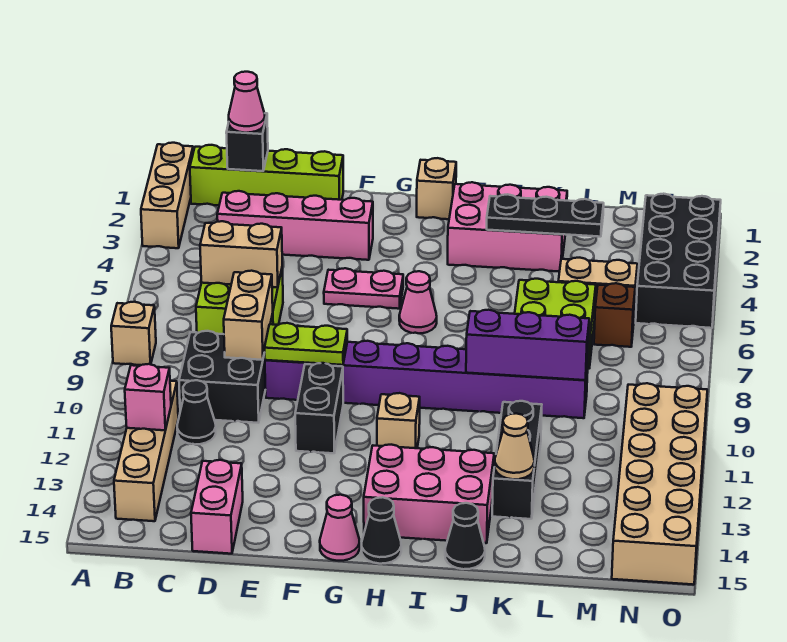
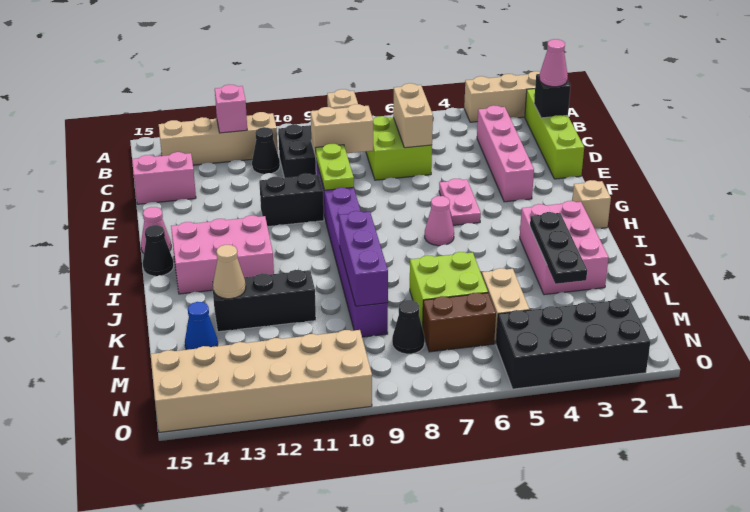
tan 1x1 brick [377,393,420,448] -> none
pink 2x3 brick [364,445,494,543] -> pink 2x3 brick turned to [171,215,274,294]
black 1x1 cone [445,503,485,569] -> black 1x1 cone moved to [392,300,425,354]
none -> blue 1x1 cone [185,302,218,350]
brown 1x1 brick [594,283,635,347] -> brown 1x2 brick [423,293,496,352]

